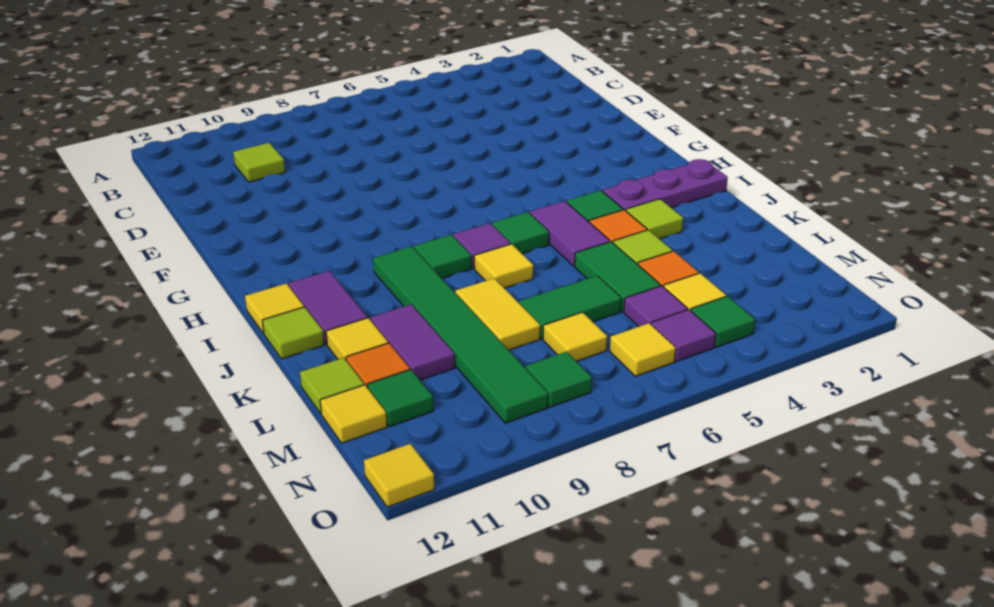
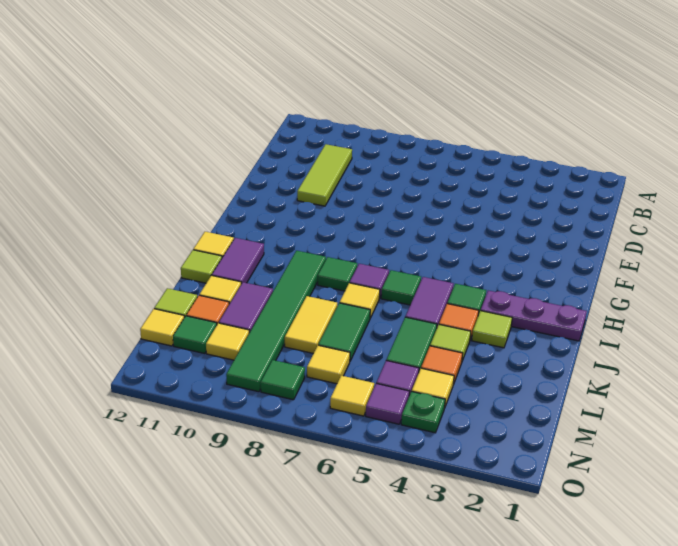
lime 1x1 tile [233,143,285,182] -> lime 1x3 tile [297,144,352,206]
green 1x2 tile [519,276,622,339] -> green 1x2 tile turned to [318,303,370,361]
green 1x1 tile [691,296,755,347] -> green 1x1 plate [401,391,445,433]
yellow 1x1 tile [364,444,434,507] -> yellow 1x1 tile moved to [206,323,249,360]

